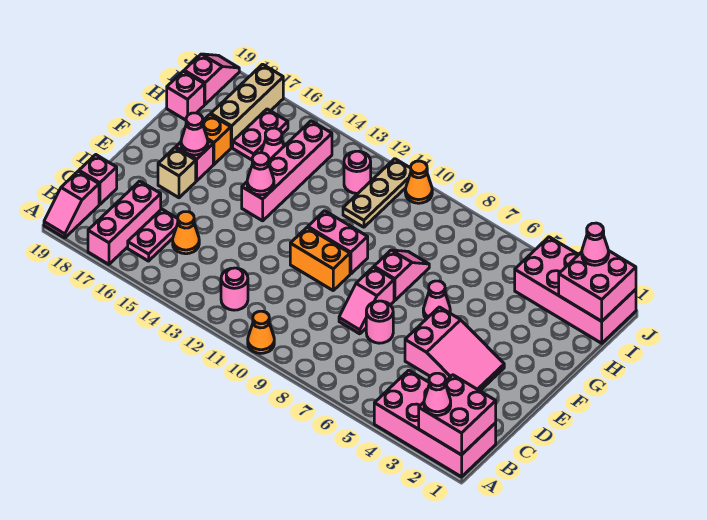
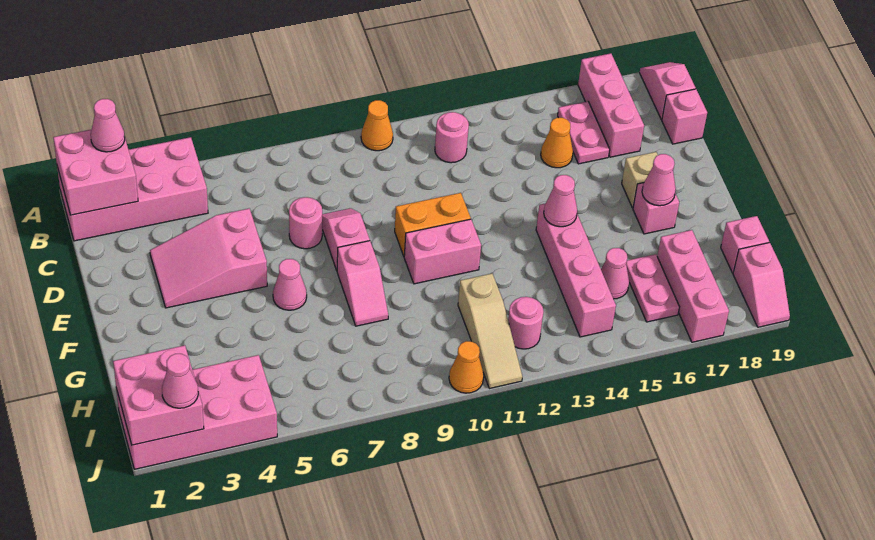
orange 1x1 brick [203,114,231,164] -> none
tan 1x3 plate [343,159,411,227] -> tan 1x3 slope [458,273,522,389]
tan 1x3 brick [211,64,283,148] -> pink 1x3 brick [657,230,729,342]

